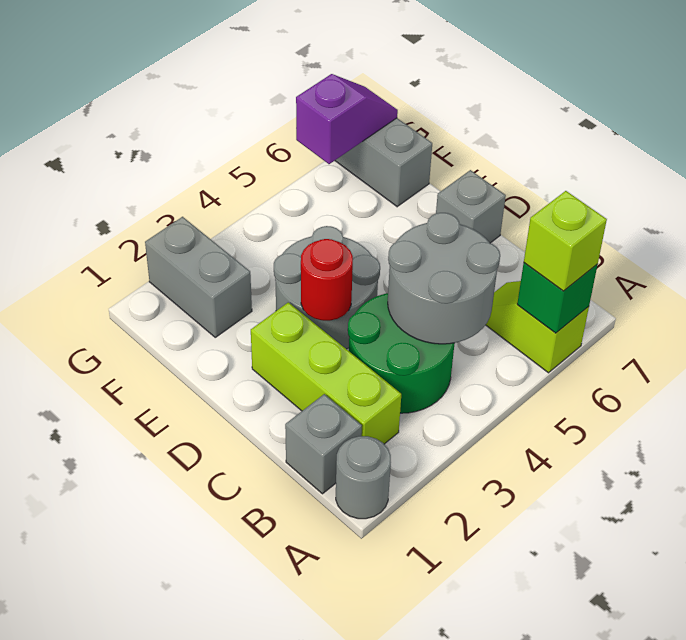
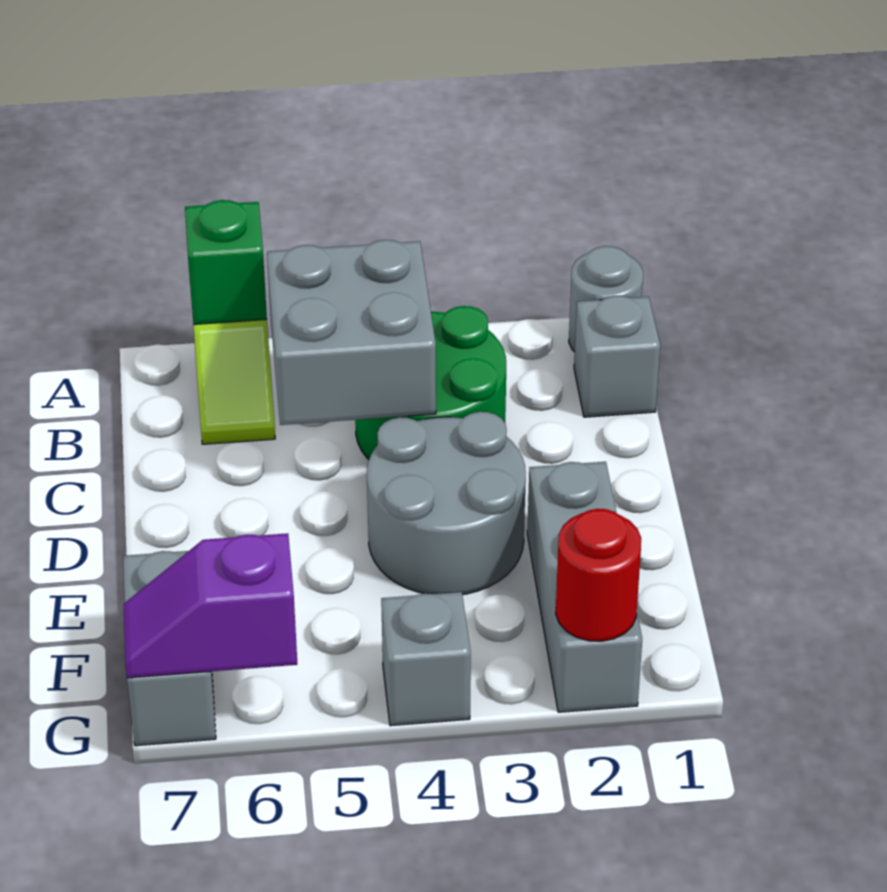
lime 1x1 brick [524,191,607,291] -> none
lime 1x3 brick [251,302,401,444] -> none
grey 2x2 round brick [388,213,500,344] -> grey 2x2 brick [267,240,436,425]
red 1x1 round brick [301,239,353,321] -> red 1x1 round brick moved to [556,509,641,641]
grey 1x1 brick [436,170,506,243] -> grey 1x1 brick moved to [381,592,471,726]
grey 1x2 brick [145,217,252,337] -> grey 1x3 brick [527,462,642,712]

